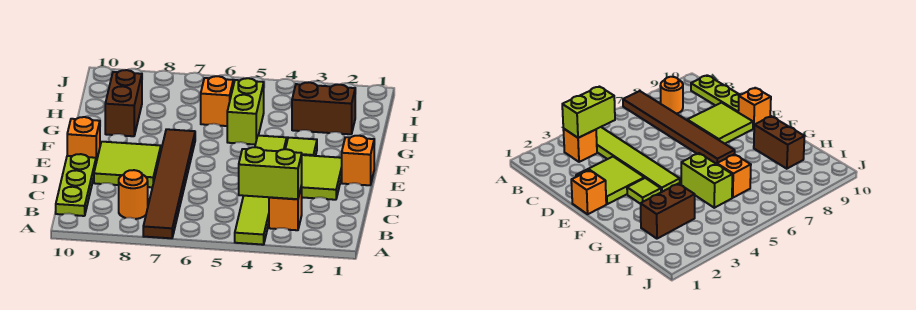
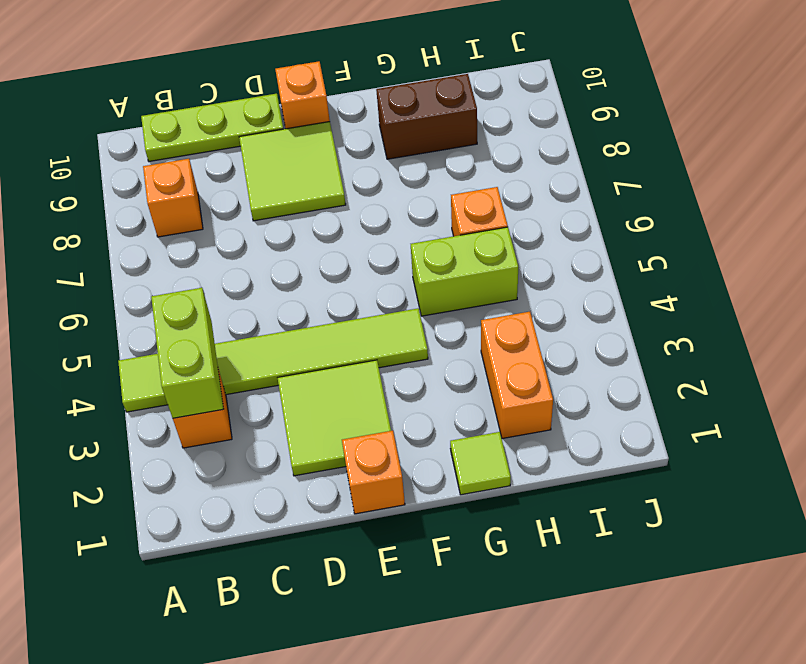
brown 1x6 tile [143,129,195,238] -> none
orange 1x1 round brick [119,170,148,219] -> orange 1x1 brick [143,159,203,237]
lime 1x1 tile [286,138,317,156] -> lime 1x1 tile moved to [450,432,511,495]
brown 1x2 brick [292,82,355,134] -> orange 1x2 brick [481,312,553,439]

